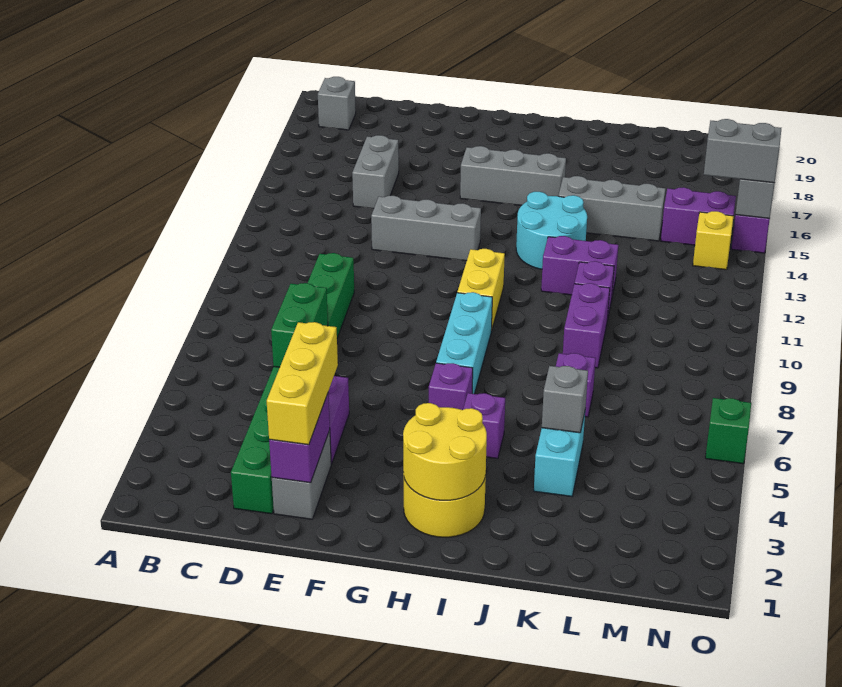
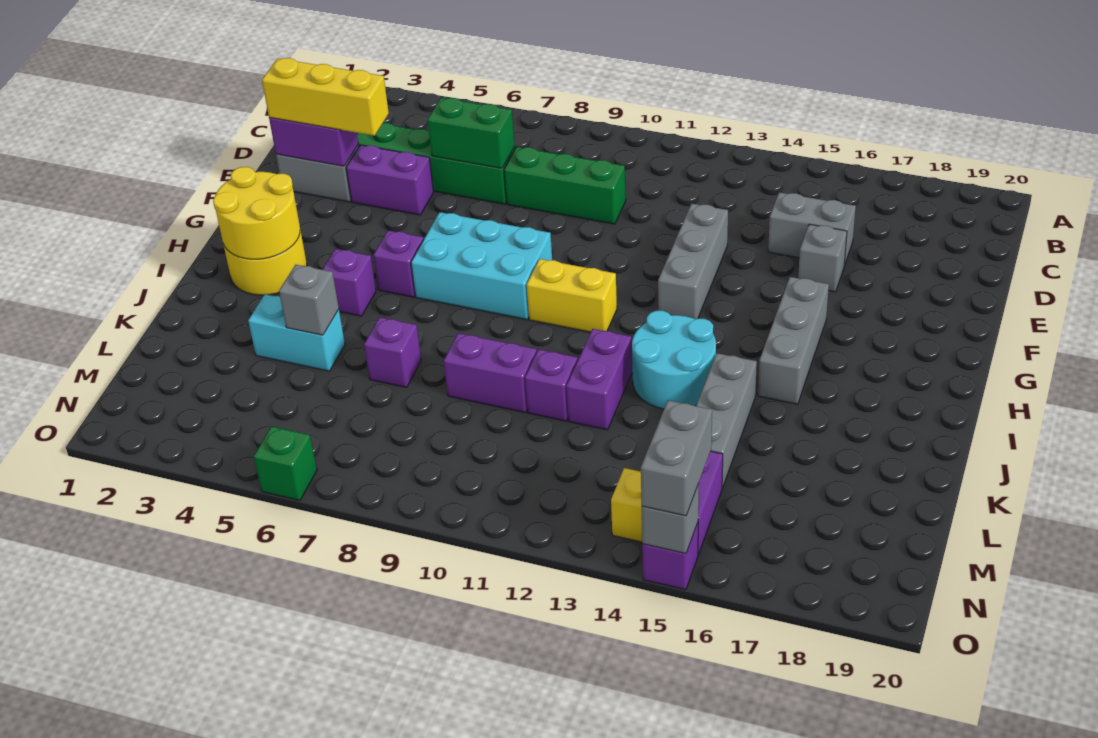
grey 1x1 brick [318,77,356,130] -> grey 1x1 brick moved to [798,224,847,292]
cyan 1x3 brick [436,292,492,394] -> cyan 2x3 brick [411,212,552,319]

